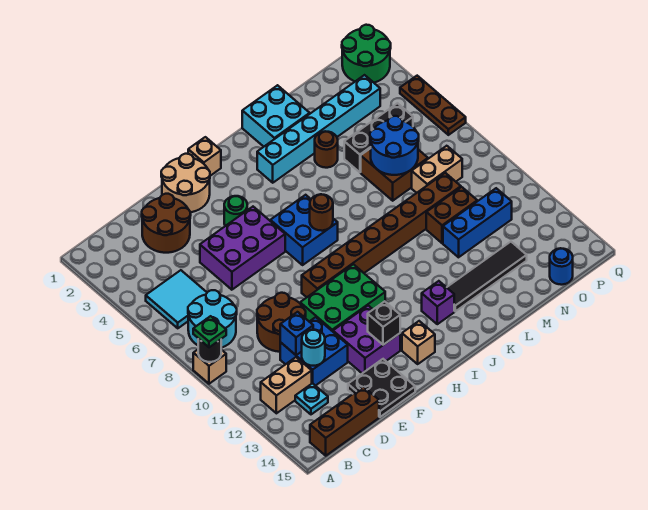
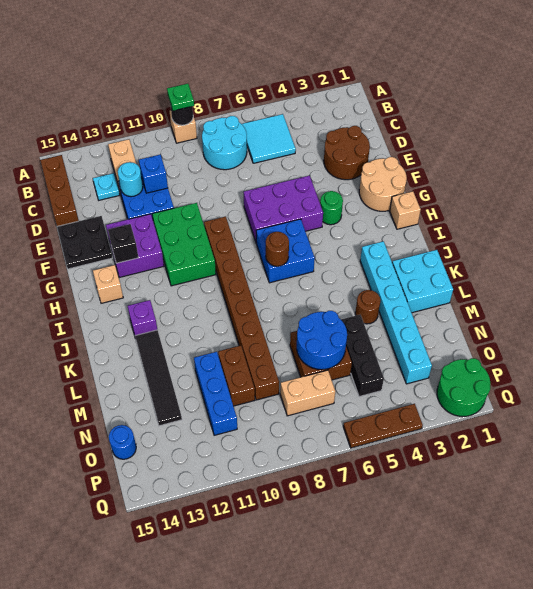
brown 2x2 round brick [257,293,306,352] -> none
purple 2x3 brick [200,207,285,290] -> purple 2x3 brick turned to [244,176,323,241]
tan 1x2 brick [412,146,462,193] -> tan 1x2 brick turned to [280,370,335,416]

